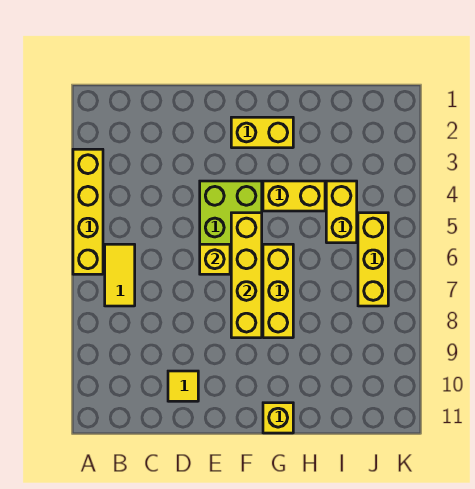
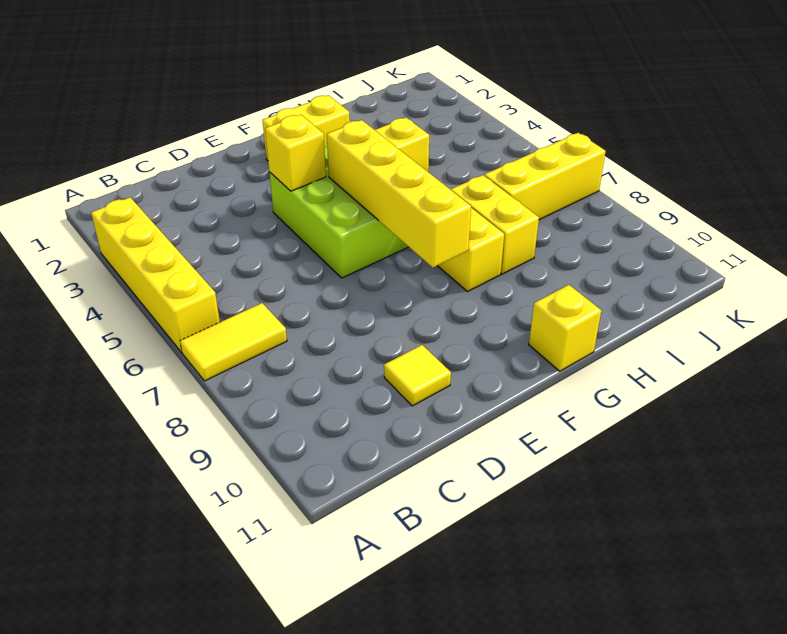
yellow 1x2 tile [105,244,135,306] -> yellow 1x2 tile turned to [180,303,287,381]
yellow 1x1 brick [200,244,230,274] -> yellow 1x1 brick moved to [265,114,326,191]
yellow 1x2 brick [326,181,357,243] -> yellow 1x2 brick moved to [451,175,539,274]
yellow 1x3 brick [358,213,388,306] -> yellow 1x3 brick turned to [484,133,606,220]

